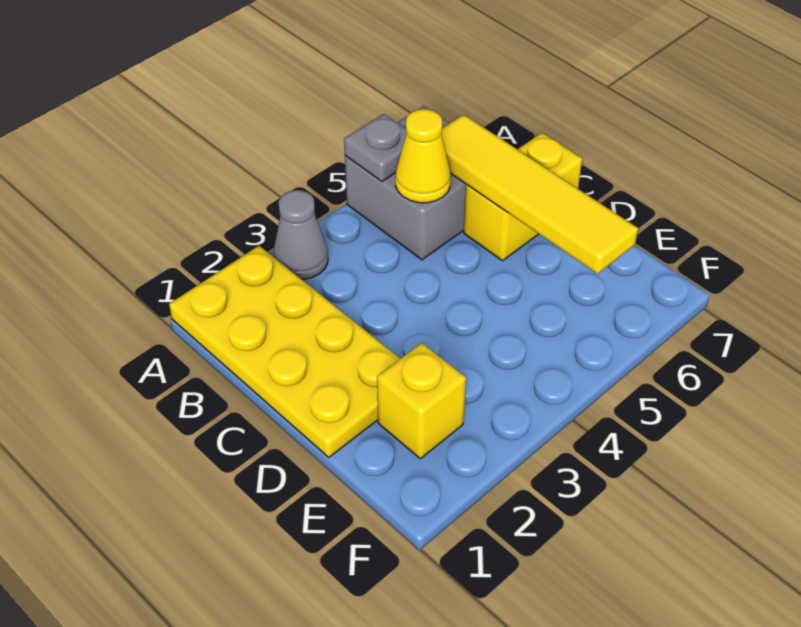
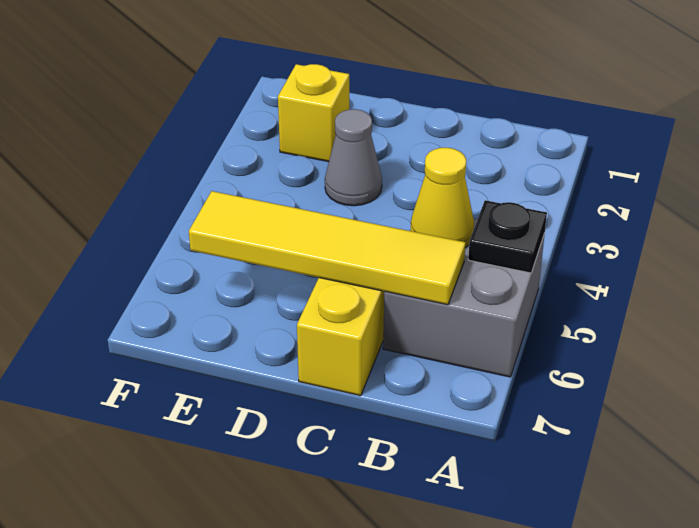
yellow 2x4 plate [169,246,400,457] -> none
grey 1x1 cone [273,190,328,280] -> grey 1x1 cone moved to [325,109,382,206]
grey 1x1 plate [344,114,406,181] -> black 1x1 plate [468,200,547,273]

